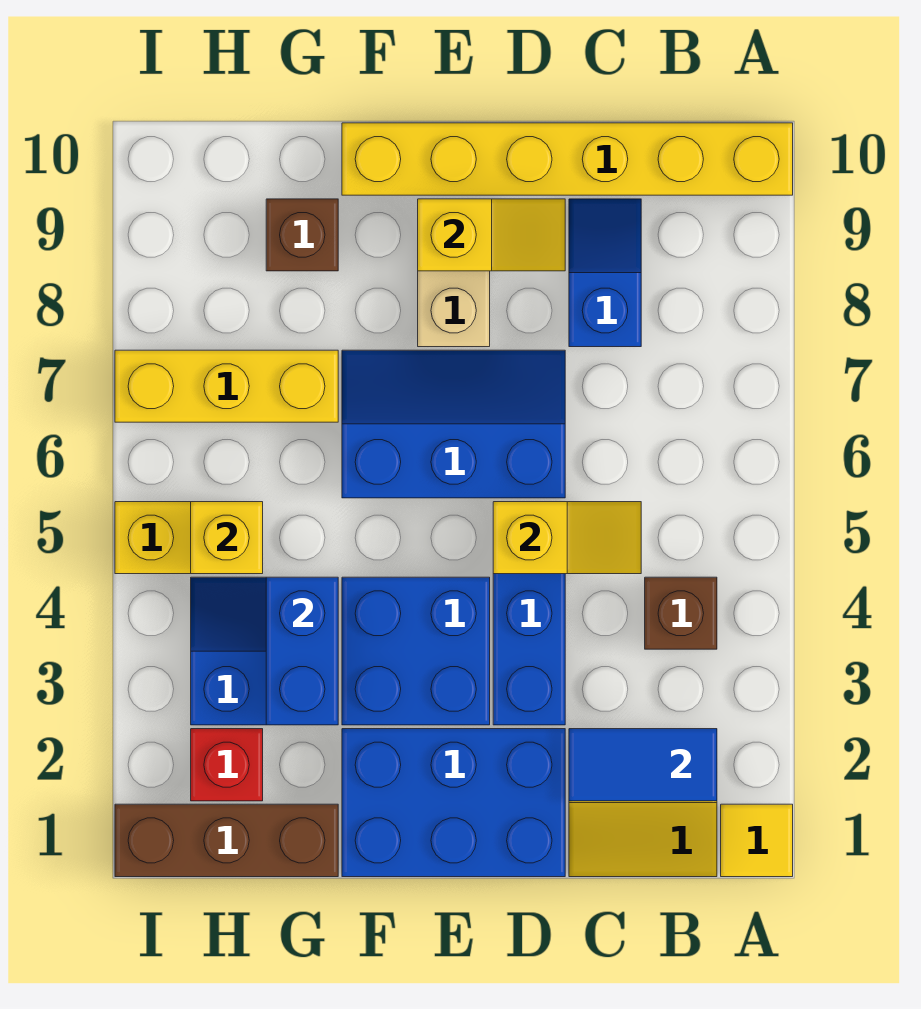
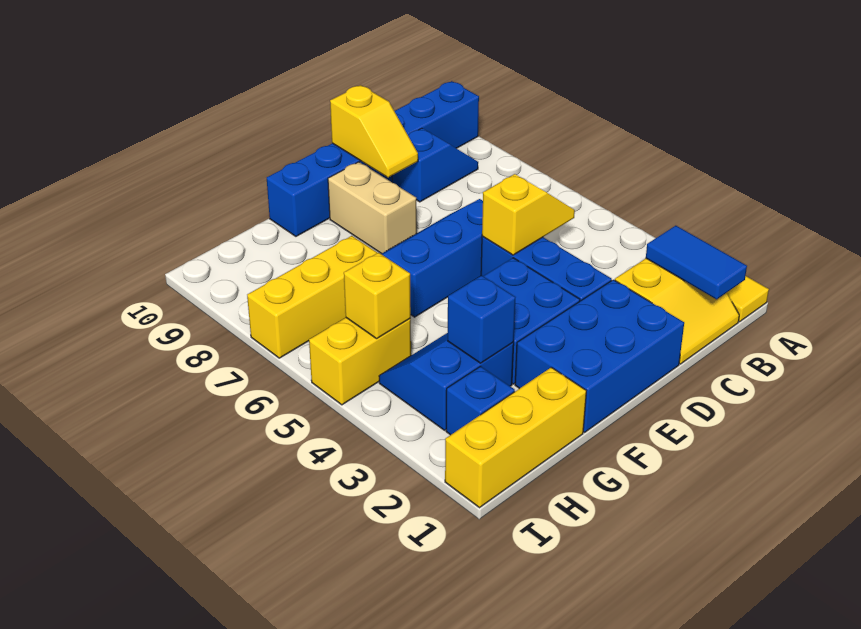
yellow 1x6 brick [342,123,793,195] -> blue 1x6 brick [267,81,479,236]
blue 1x2 tile [569,729,717,801] -> blue 1x2 tile turned to [646,226,747,299]
brown 1x1 brick [645,577,717,649] -> none
blue 1x2 slope [569,199,641,347] -> blue 1x2 slope turned to [392,128,478,202]
yellow 1x2 slope [418,199,565,271] -> yellow 1x2 slope turned to [330,85,418,177]
brown 1x3 brick [115,804,338,877] -> yellow 1x3 brick [445,367,586,508]
blue 1x2 brick [266,577,338,725] -> blue 1x1 brick [448,275,516,363]
brown 1x1 brick [266,199,338,271] -> none
red 1x1 brick [191,729,263,801] -> blue 1x1 brick [446,366,515,435]

